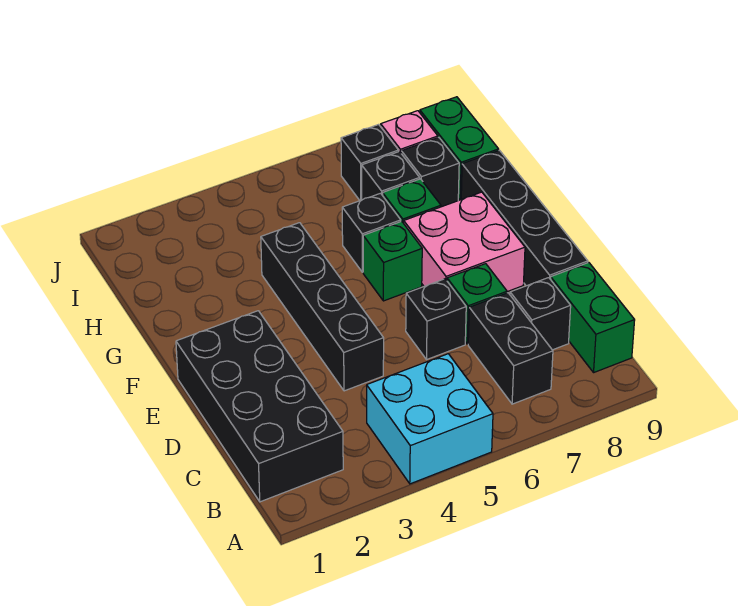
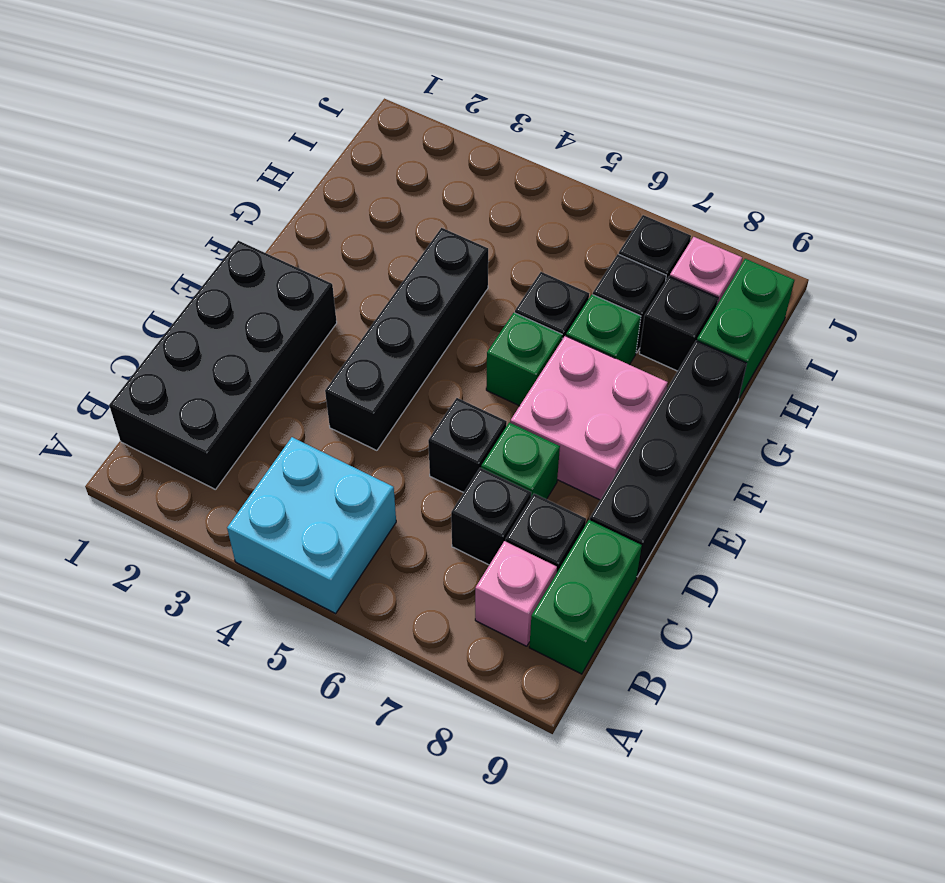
black 1x2 brick [468,293,553,404] -> black 1x1 brick [451,468,531,565]
none -> pink 1x1 brick [475,541,557,646]

